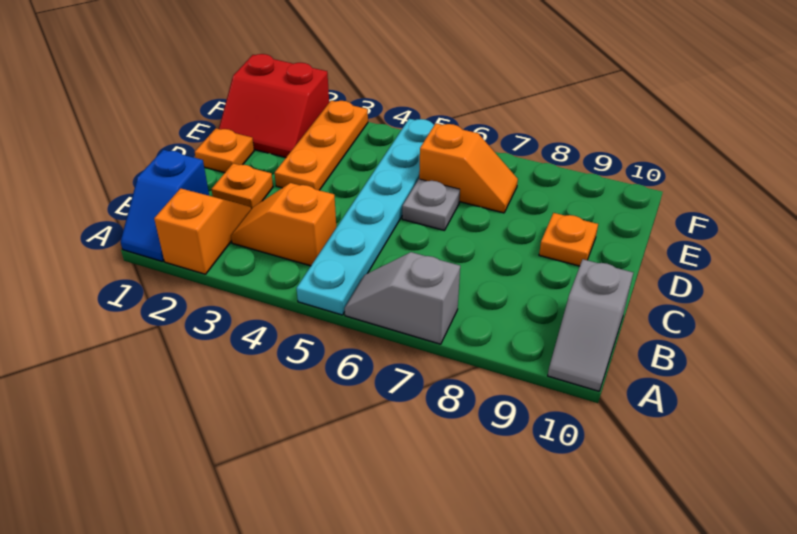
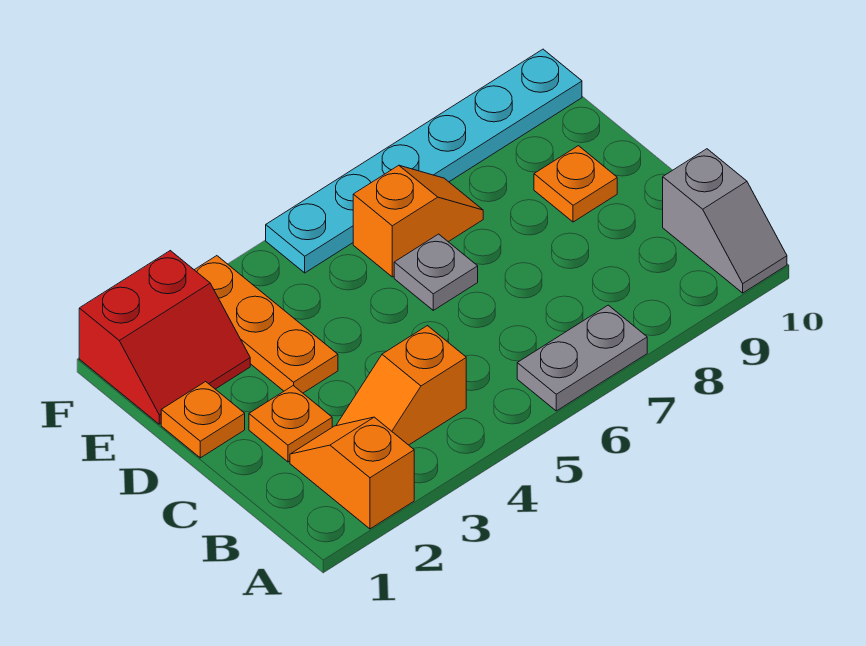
blue 1x2 slope [121,150,209,261] -> none
cyan 1x6 plate [296,119,434,315] -> cyan 1x6 plate turned to [266,49,582,273]
grey 1x2 slope [345,252,460,344] -> grey 1x2 plate [517,305,647,411]

